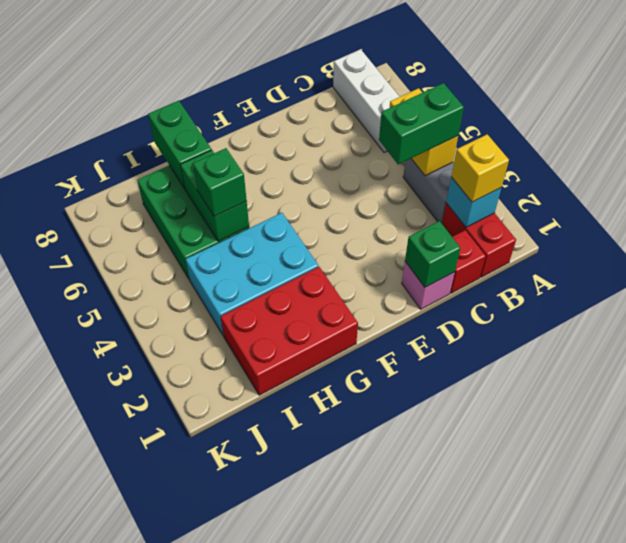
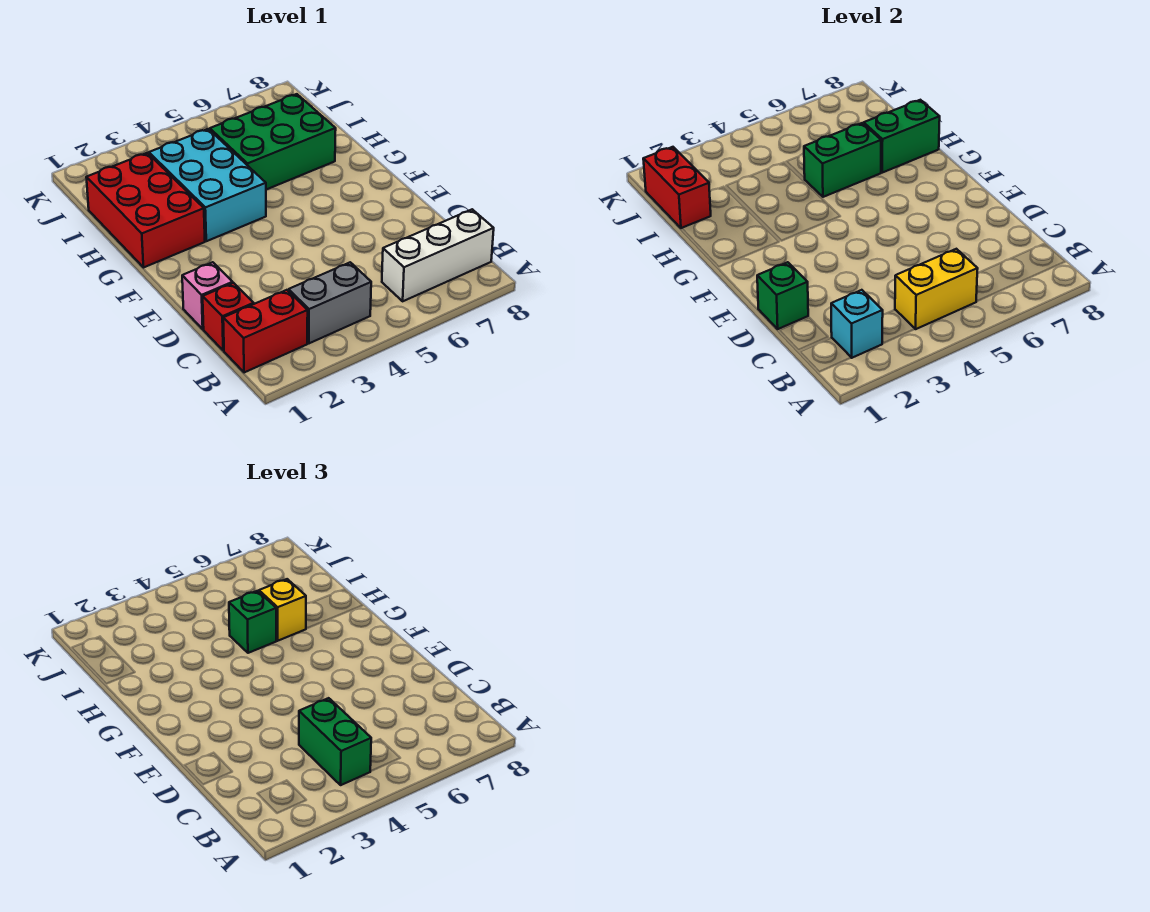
yellow 1x1 brick [451,134,509,202] -> yellow 1x1 brick moved to [259,579,306,641]
none -> red 1x2 brick [643,147,711,228]

